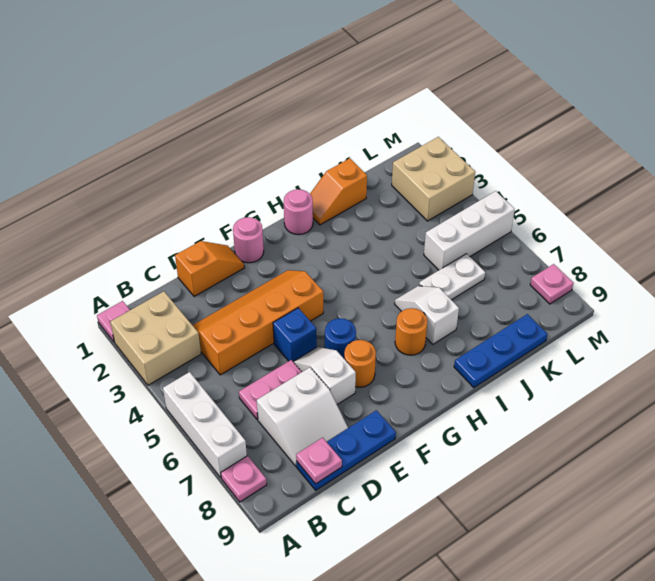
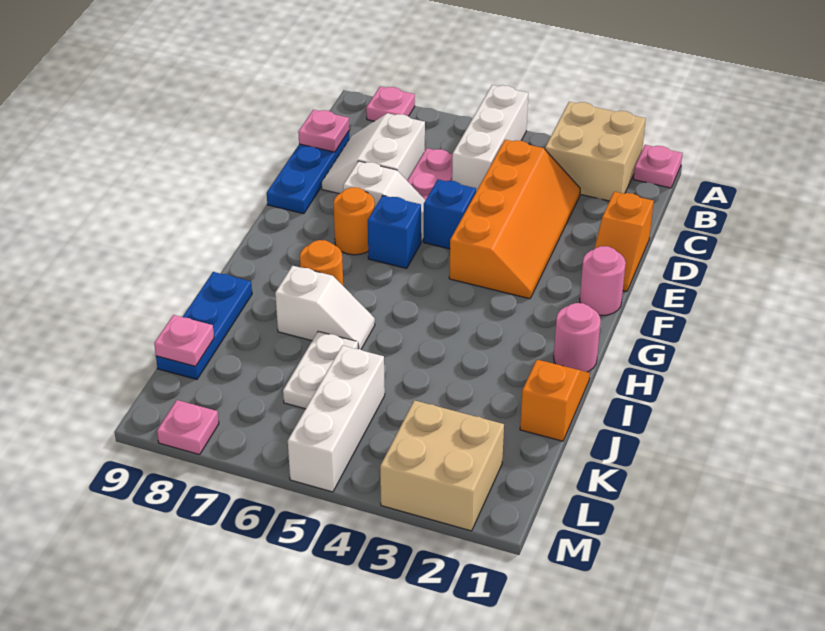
white 1x3 brick [163,372,247,477] -> white 1x3 brick turned to [452,85,528,192]
blue 1x1 round brick [325,318,356,358] -> blue 1x1 brick [368,196,421,268]
none -> pink 1x1 plate [154,315,214,366]

